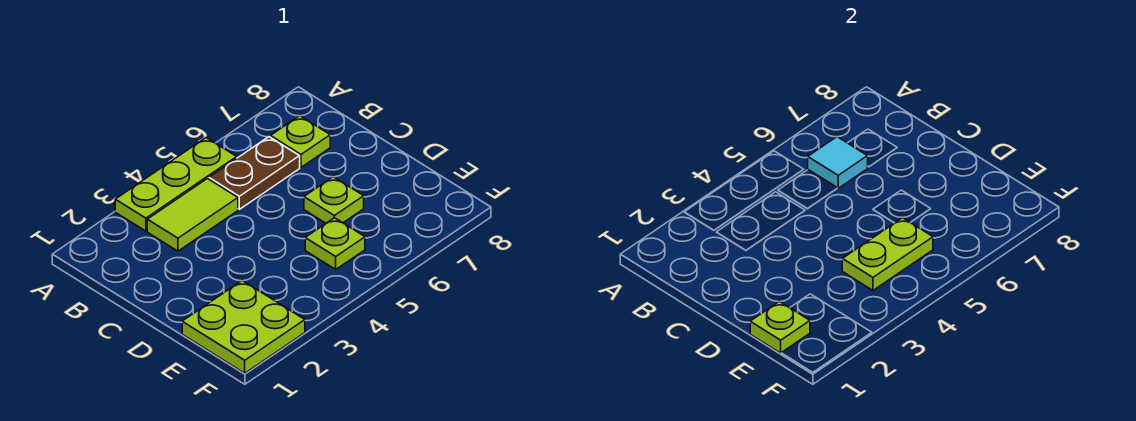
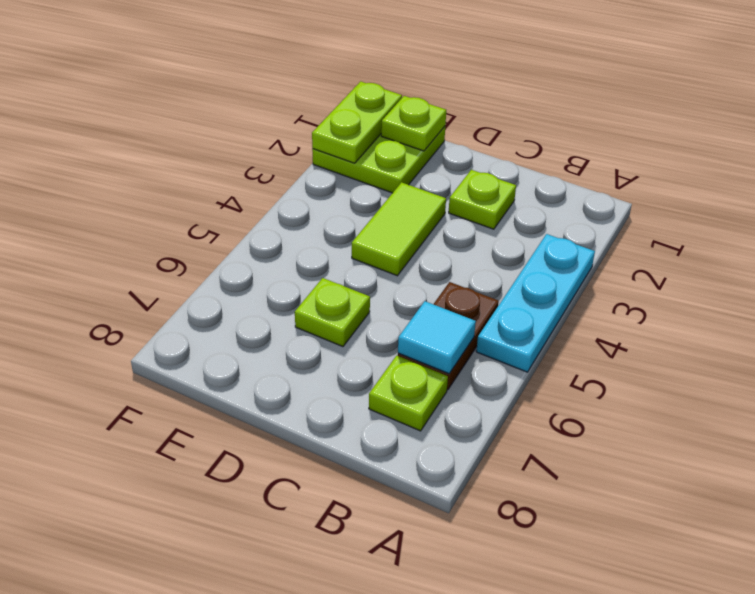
lime 1x3 plate [115,138,237,231] -> cyan 1x3 plate [476,234,595,372]
lime 1x2 tile [147,179,238,251] -> lime 1x2 tile moved to [352,182,446,276]
lime 1x2 plate [842,218,933,290] -> lime 1x2 plate moved to [312,81,402,163]
lime 1x1 plate [305,218,365,269] -> lime 1x1 plate moved to [449,170,516,229]

